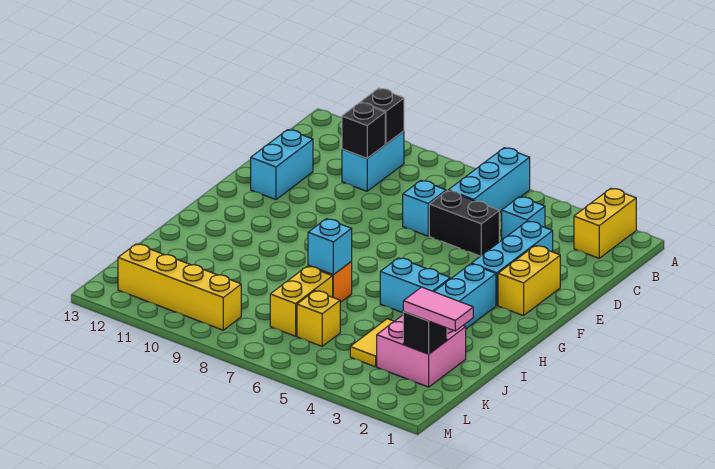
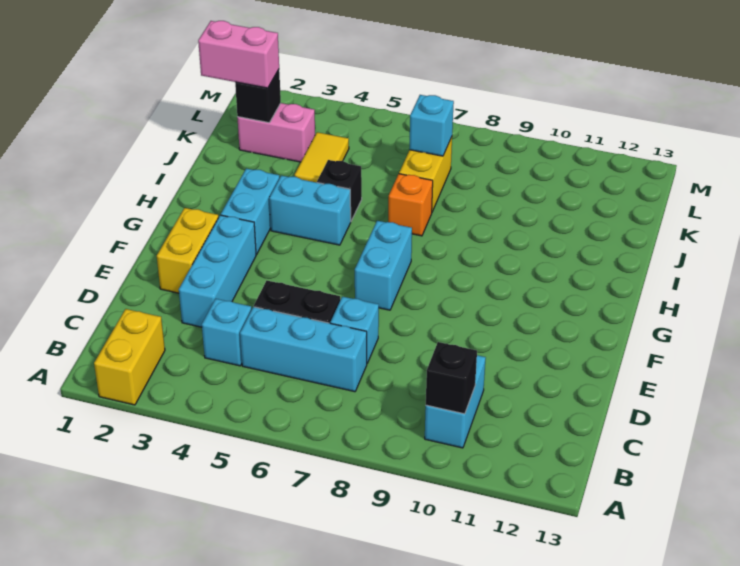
cyan 1x3 brick [448,148,530,213] -> cyan 1x3 brick turned to [240,307,367,392]
black 1x1 brick [342,102,385,158] -> black 1x1 brick moved to [317,160,362,221]
cyan 1x2 brick [251,130,313,200] -> cyan 1x2 brick moved to [355,221,412,310]
cyan 1x1 brick [308,219,352,275] -> cyan 1x1 brick moved to [409,95,454,156]
pink 2x2 brick [377,315,466,387] -> pink 1x2 brick [237,103,315,162]
pink 1x2 tile [403,287,473,331] -> pink 1x2 brick [198,21,279,88]
yellow 1x1 brick [297,291,340,346] -> none
yellow 1x4 brick [118,244,241,330] -> none

